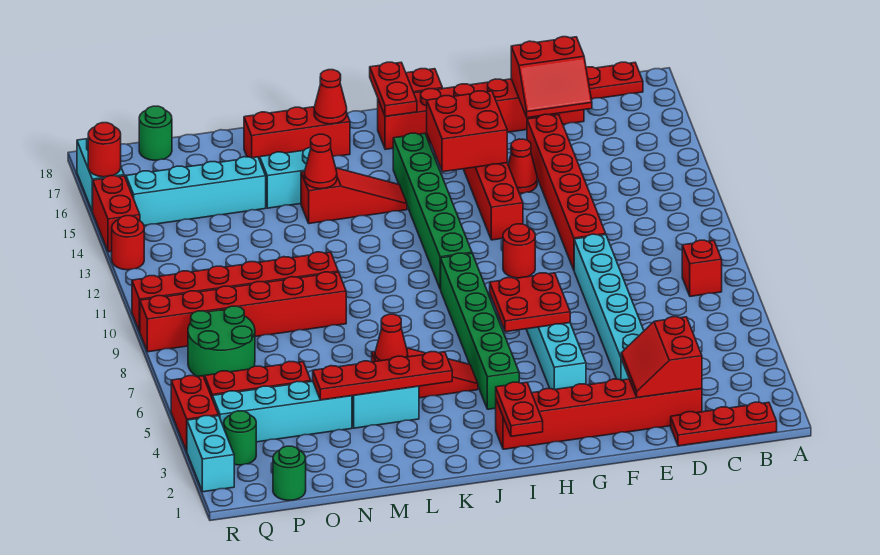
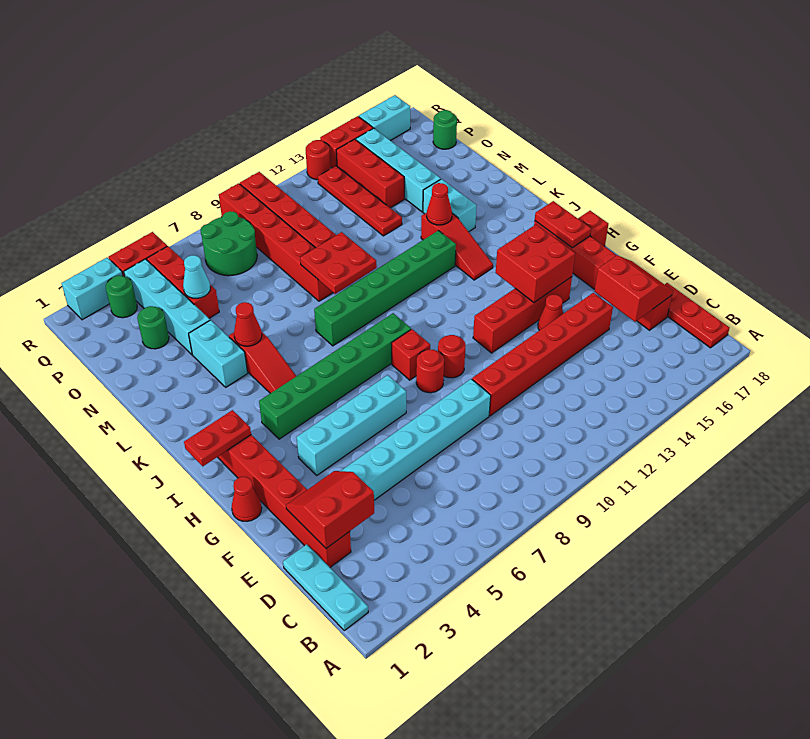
red 1x3 plate [671,402,777,446] -> cyan 1x3 plate [283,544,368,631]
red 1x1 brick [682,240,722,296] -> red 1x1 brick moved to [392,329,430,380]
red 2x2 slope [511,37,592,118] -> red 2x2 slope turned to [594,255,673,322]
red 2x2 plate [490,273,570,332] -> red 2x2 plate moved to [300,232,377,294]
green 1x6 brick [393,133,472,289] -> green 1x6 brick moved to [314,231,456,346]
red 1x2 plate [370,62,417,117] -> red 1x2 plate turned to [535,201,591,248]
red 1x4 plate [313,352,452,400] -> red 1x4 plate moved to [318,166,402,236]
red 1x3 brick [244,107,350,160] -> red 1x3 brick moved to [336,139,404,208]
red 1x1 cone [314,70,347,124] -> red 1x1 cone moved to [232,477,262,521]
none -> cyan 1x1 cone [183,255,210,298]
green 1x1 round brick [273,446,306,500] -> green 1x1 round brick moved to [137,306,169,349]
red 1x1 round brick [88,123,121,177] -> red 1x1 round brick moved to [416,350,444,393]

